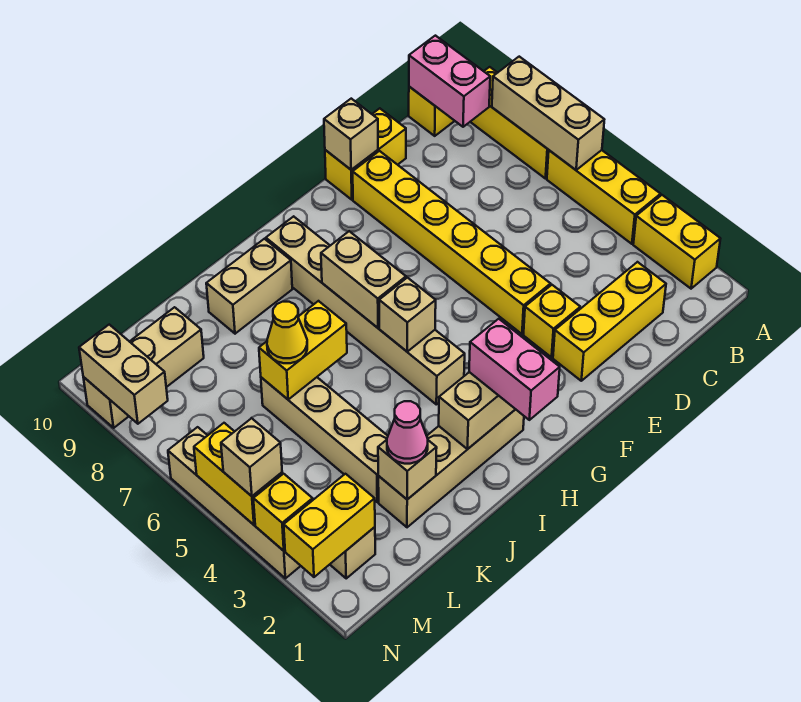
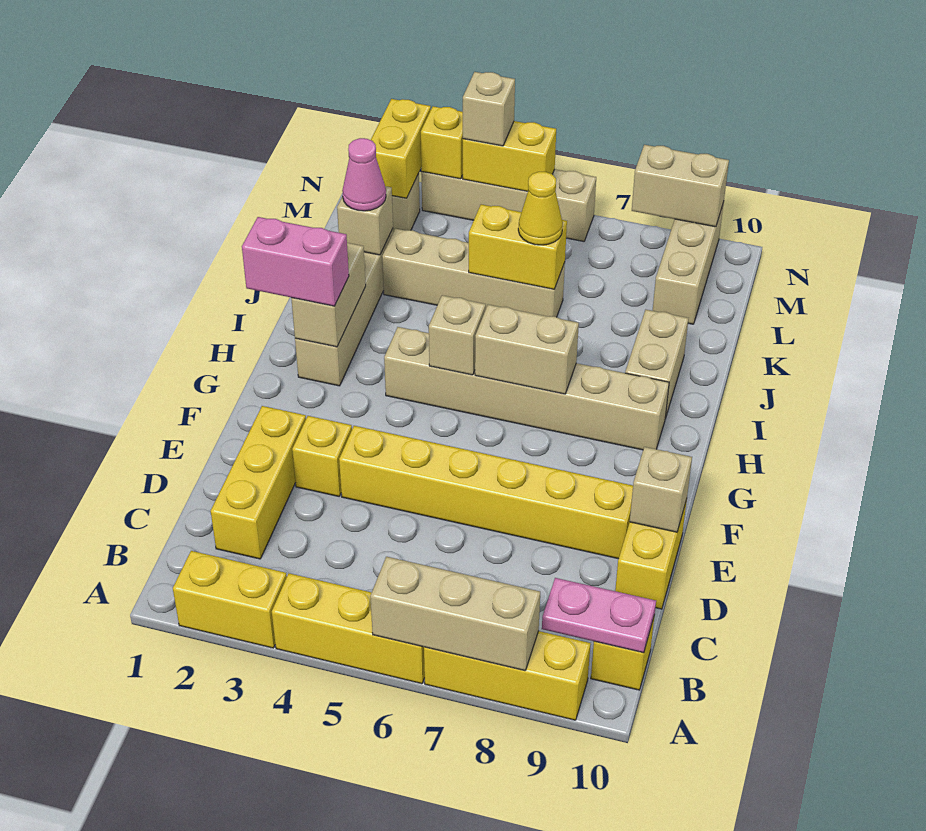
pink 1x2 brick [409,36,490,127] -> pink 1x2 plate [542,578,656,653]
yellow 1x2 brick [259,301,347,399] -> yellow 1x2 brick turned to [469,204,567,289]

